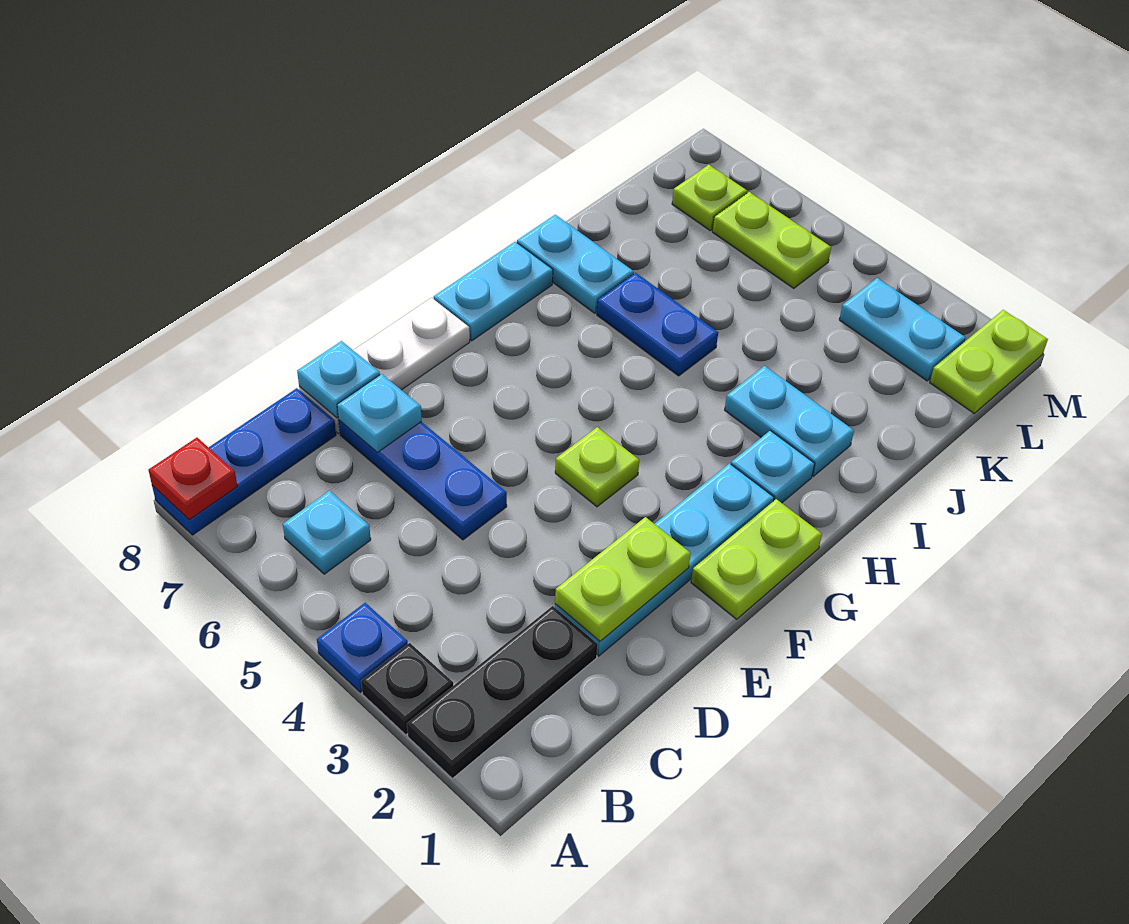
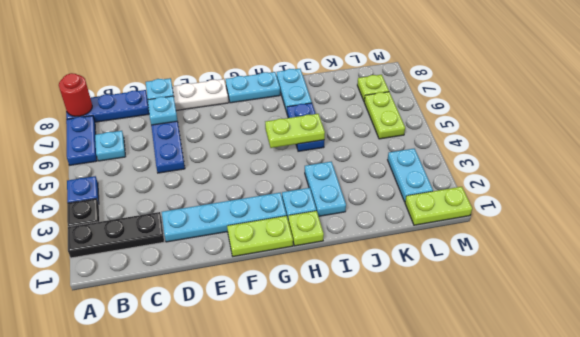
none -> blue 1x2 plate [66,116,97,165]
red 1x1 plate [148,438,238,520] -> red 1x1 round brick [59,73,92,116]
lime 1x2 plate [555,517,691,641] -> lime 1x2 plate moved to [265,114,325,148]
lime 1x1 plate [555,427,639,507] -> lime 1x1 plate moved to [288,211,324,246]

